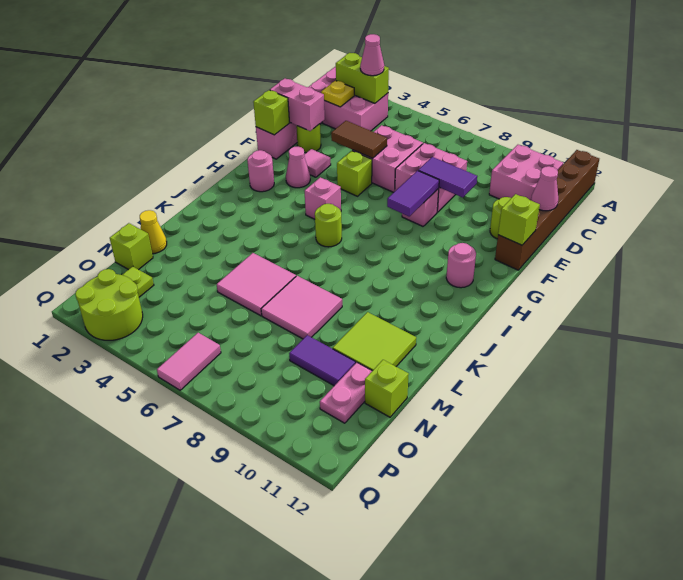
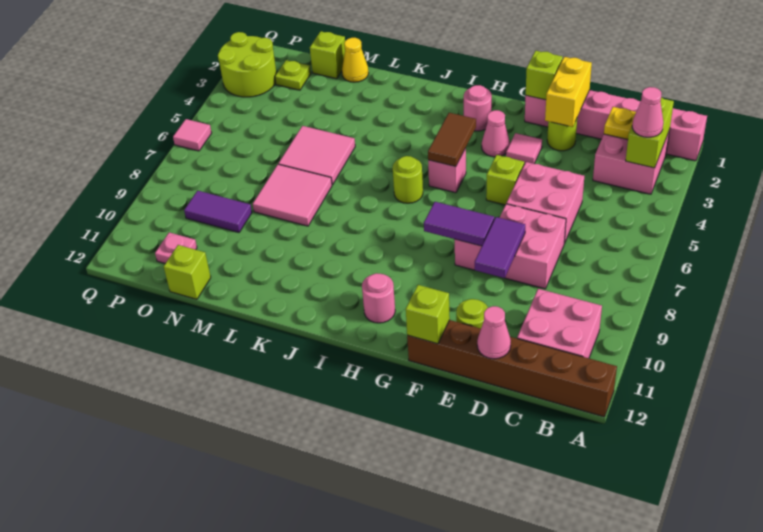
pink 1x2 brick [270,79,325,131] -> yellow 1x2 brick [545,57,592,127]
brown 1x2 tile [331,121,387,158] -> brown 1x2 tile moved to [428,113,476,167]
lime 2x2 tile [333,312,416,371] -> none
purple 1x2 tile [289,335,356,386] -> purple 1x2 tile turned to [184,191,252,232]
pink 1x2 plate [320,362,372,423] -> pink 1x1 plate [155,232,197,263]
pink 1x2 tile [157,333,221,390] -> pink 1x1 tile [173,119,212,151]

